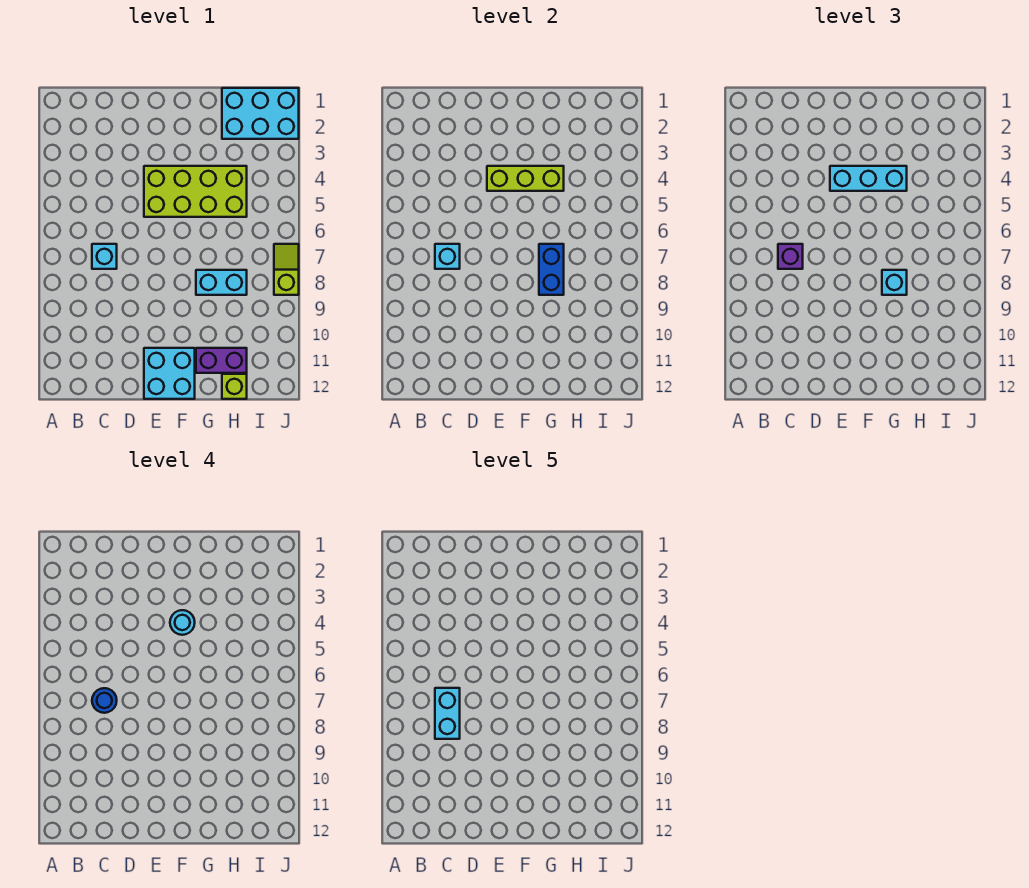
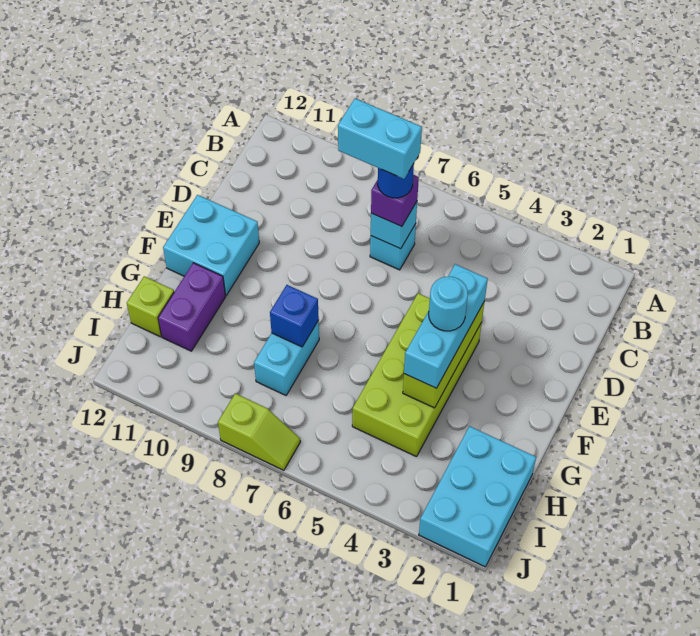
blue 1x2 brick [539,244,564,295] -> blue 1x1 brick [270,285,319,347]
cyan 1x1 brick [882,270,907,295] -> none

